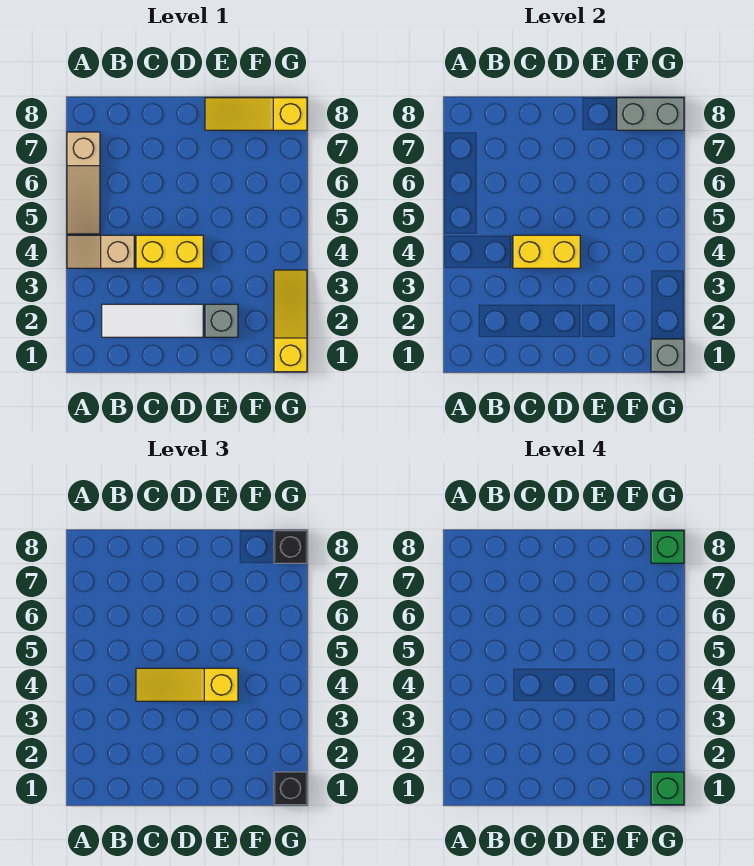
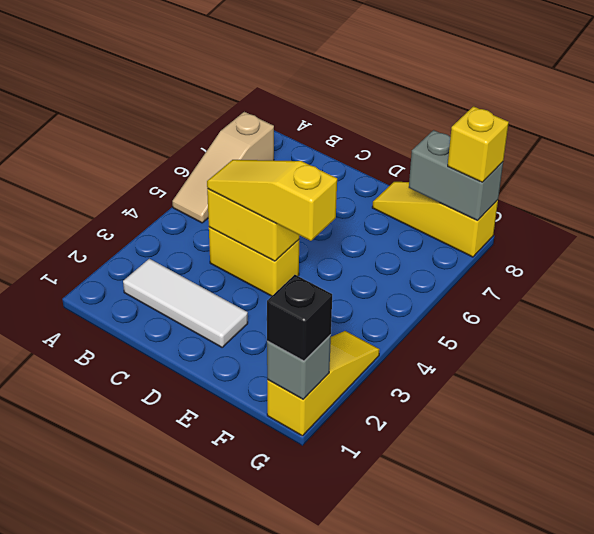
tan 1x2 slope [67,235,134,268] -> none
grey 1x1 brick [205,304,238,337] -> none
green 1x1 brick [651,772,684,805] -> none
black 1x1 brick [274,531,307,563] -> yellow 1x1 brick [448,106,509,182]
green 1x1 brick [651,531,684,563] -> none

